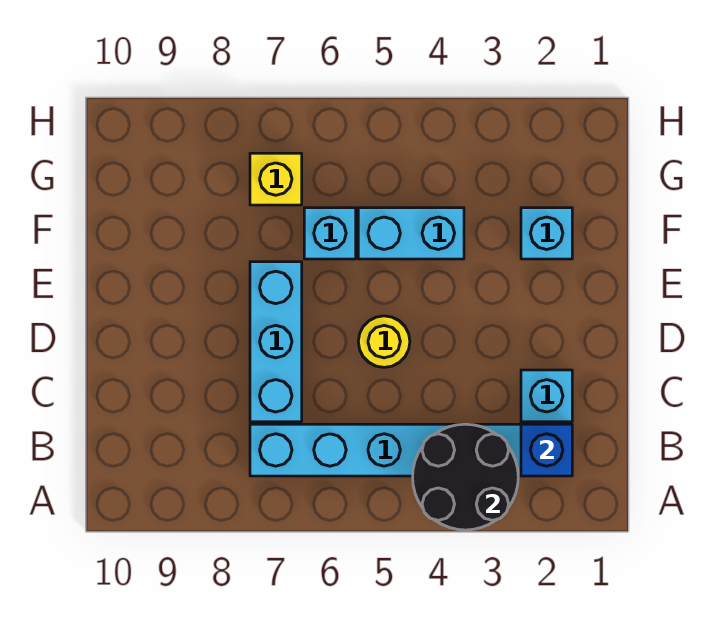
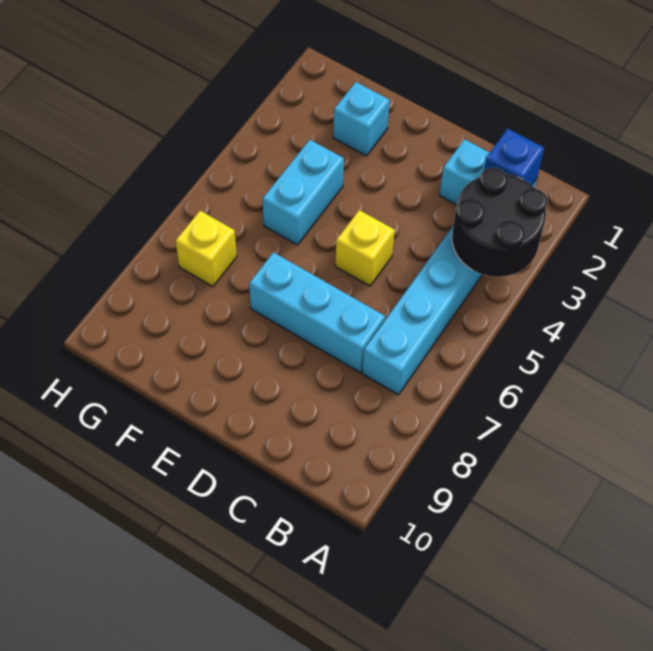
yellow 1x1 round brick [358,316,410,367] -> yellow 1x1 brick [335,210,395,286]
cyan 1x1 brick [304,208,356,259] -> none

